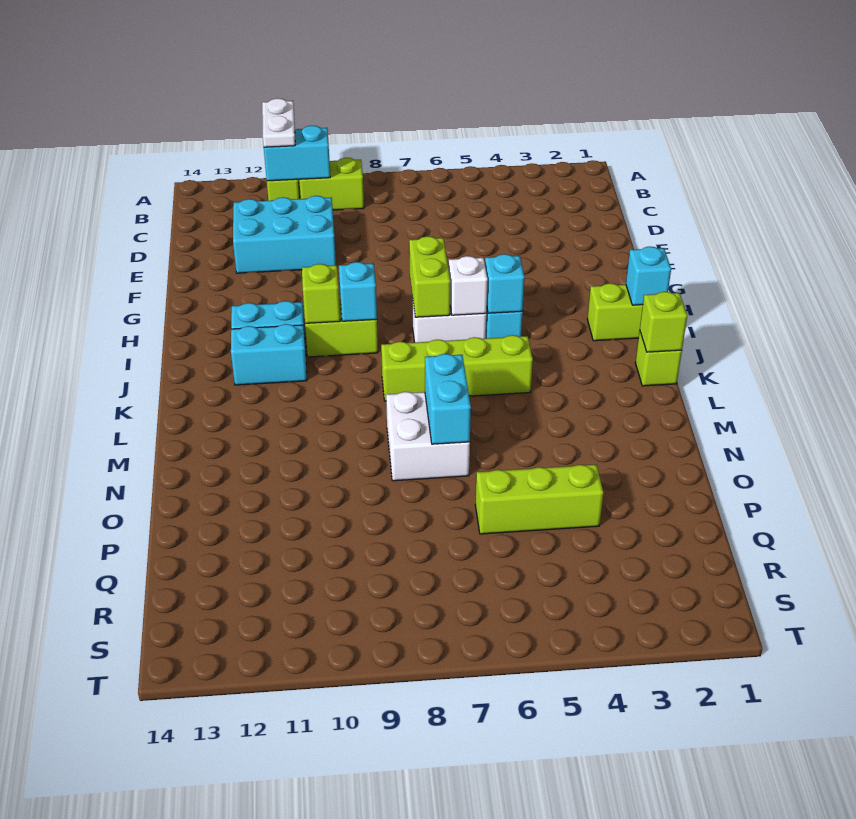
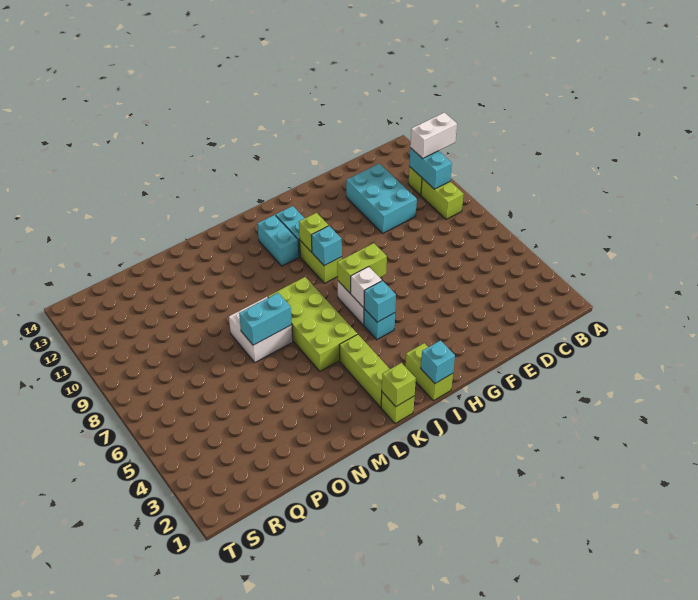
white 1x2 plate [262,98,295,147] -> white 1x2 brick [410,112,457,159]
lime 1x4 brick [381,335,533,401] -> lime 2x4 brick [268,277,357,371]
lime 1x3 brick [475,465,603,534] -> lime 1x3 brick moved to [339,334,389,407]

